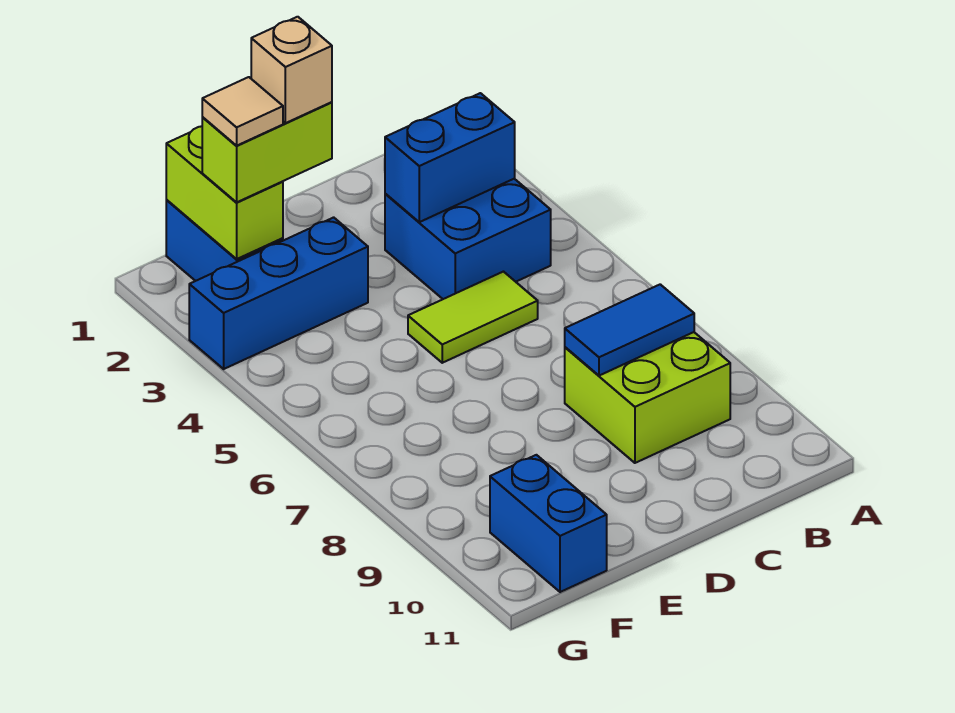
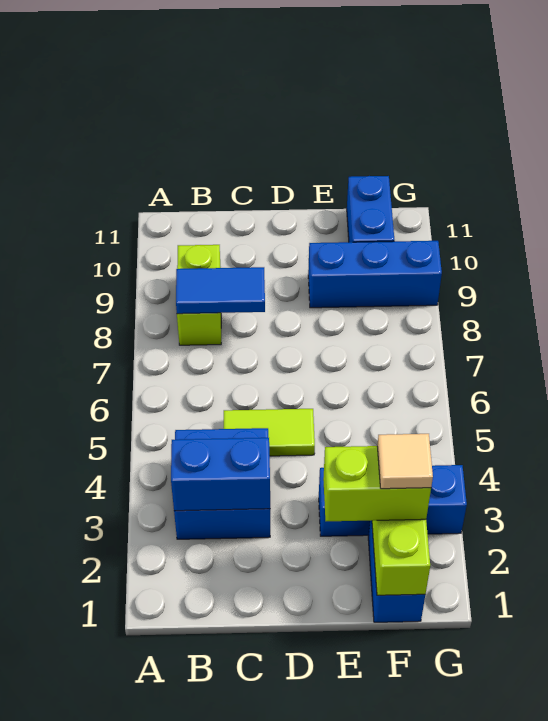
lime 2x2 brick [565,332,730,463] -> lime 1x2 brick [177,245,221,345]
tan 1x1 brick [251,17,332,123] -> none
none -> blue 1x3 brick [308,241,442,308]

